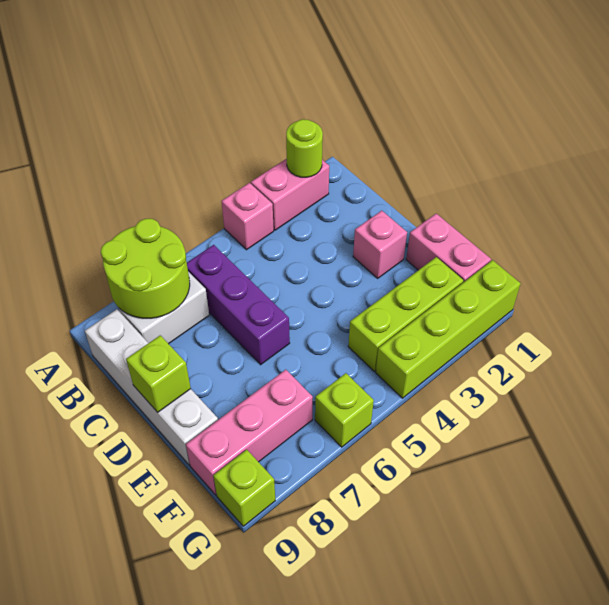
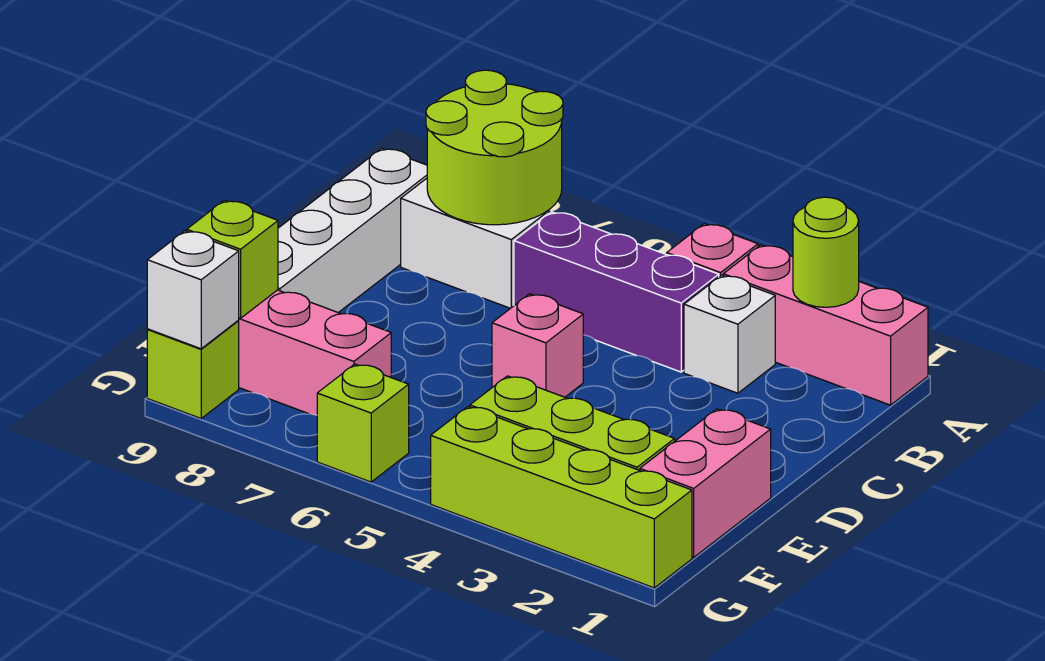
pink 1x2 brick [251,159,329,230] -> pink 1x3 brick [723,245,928,405]
none -> white 1x1 brick [684,275,775,393]
purple 1x3 brick [187,245,290,365] -> purple 1x3 brick turned to [514,212,719,372]
pink 1x1 brick [353,211,407,278] -> pink 1x1 brick moved to [492,294,583,397]
lime 1x1 brick [126,335,191,412] -> lime 1x1 brick moved to [187,200,278,318]
none -> white 1x1 brick [147,231,239,349]

